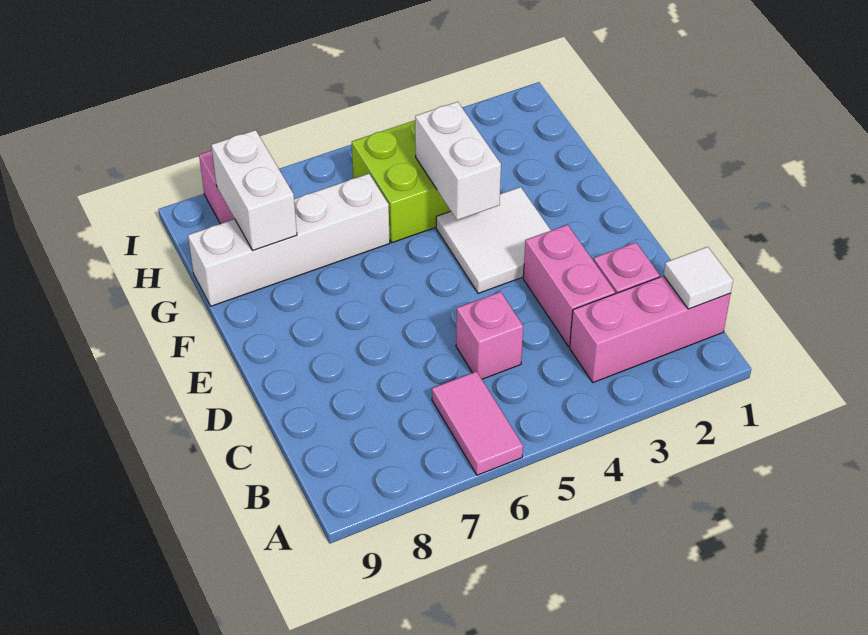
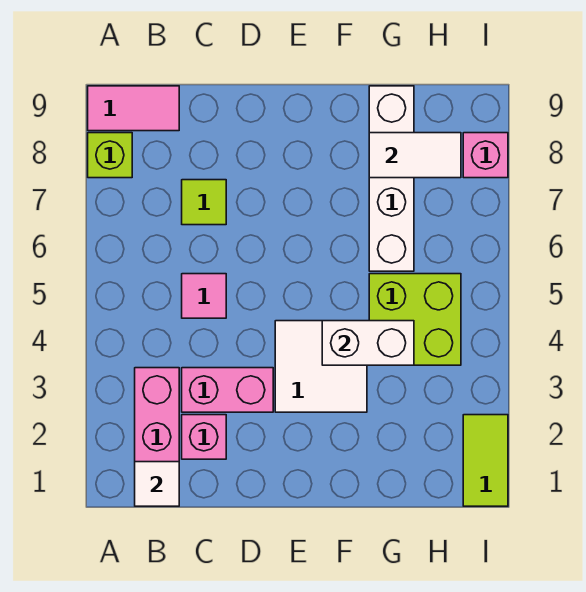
pink 1x2 tile [432,371,523,475] -> pink 1x2 tile moved to [88,86,179,131]
none -> lime 1x1 brick [88,133,132,178]
pink 1x1 brick [456,292,523,379] -> pink 1x1 tile [182,274,226,318]
none -> lime 1x1 tile [182,180,226,225]
white 1x2 brick [211,130,297,250] -> white 1x2 tile [369,133,461,178]
none -> lime 1x2 tile [463,415,508,506]

